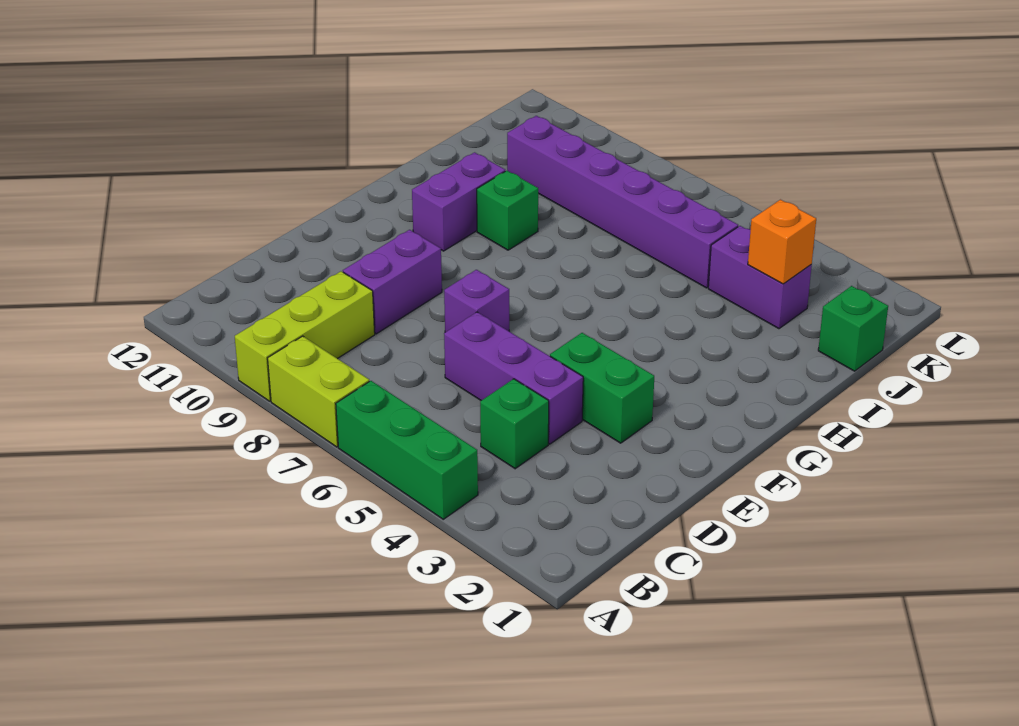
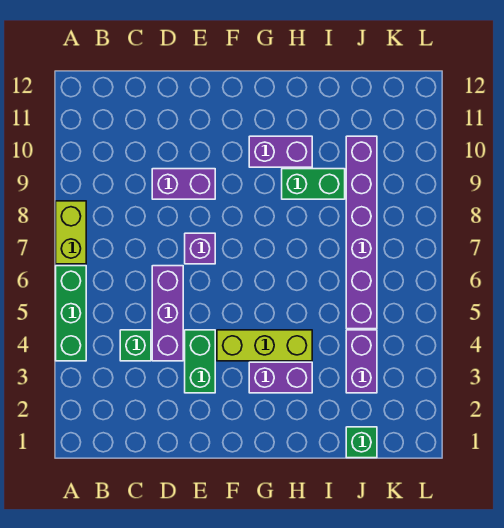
lime 1x3 brick [235,271,375,401] -> lime 1x3 brick moved to [217,330,312,361]
none -> purple 1x2 brick [249,362,312,393]
green 1x1 brick [477,171,538,250] -> green 1x2 brick [282,169,345,199]
orange 1x1 brick [748,200,816,284] -> none

